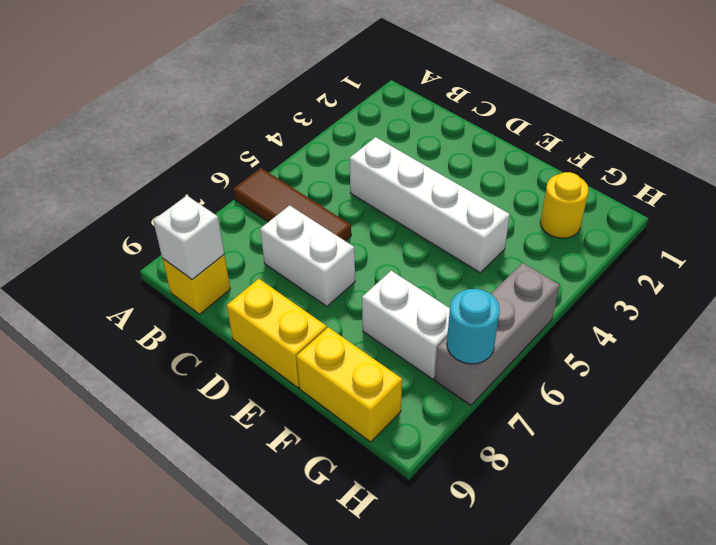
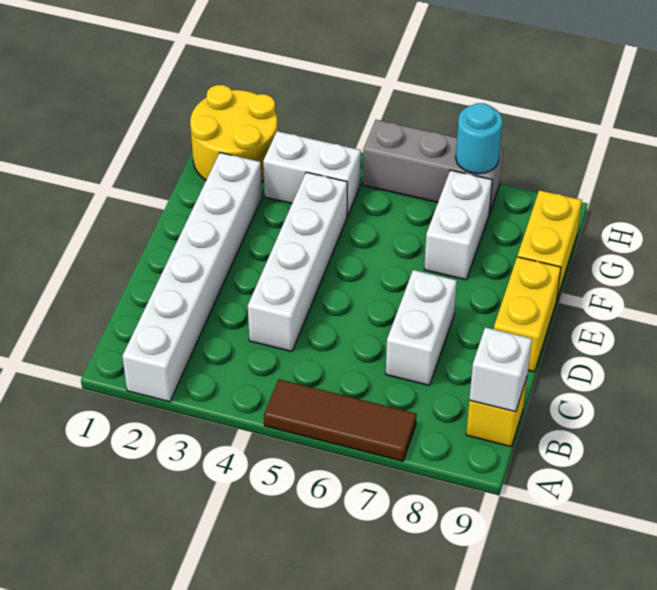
none -> white 1x6 brick [122,153,262,402]
brown 1x3 tile [233,168,351,241] -> brown 1x3 tile turned to [264,379,417,461]
yellow 1x1 round brick [540,172,589,238] -> yellow 2x2 round brick [190,85,278,182]
none -> white 1x2 brick [263,131,361,216]

